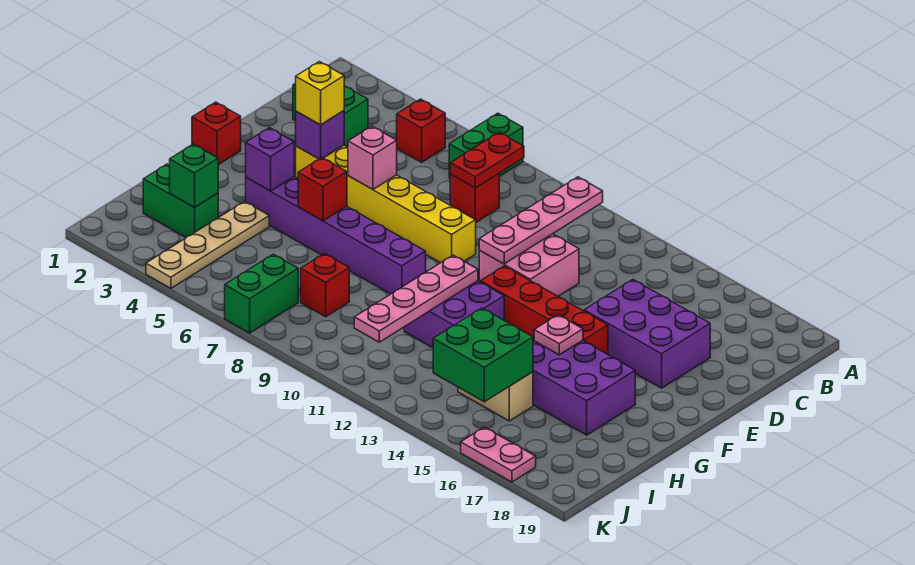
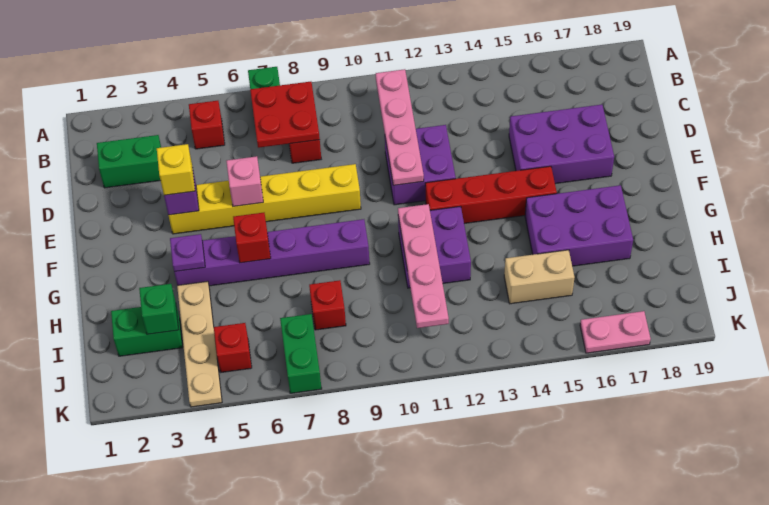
red 1x2 plate [450,132,524,188] -> red 2x2 plate [250,82,320,148]
pink 2x2 brick [479,234,579,296] -> purple 2x2 brick [385,125,456,205]
red 1x1 brick [192,102,241,165] -> red 1x1 brick moved to [214,323,252,372]
purple 1x1 brick [246,128,294,191] -> purple 1x1 plate [170,234,205,272]
pink 1x1 plate [534,315,583,355] -> none
green 2x2 brick [433,308,533,402] -> none

